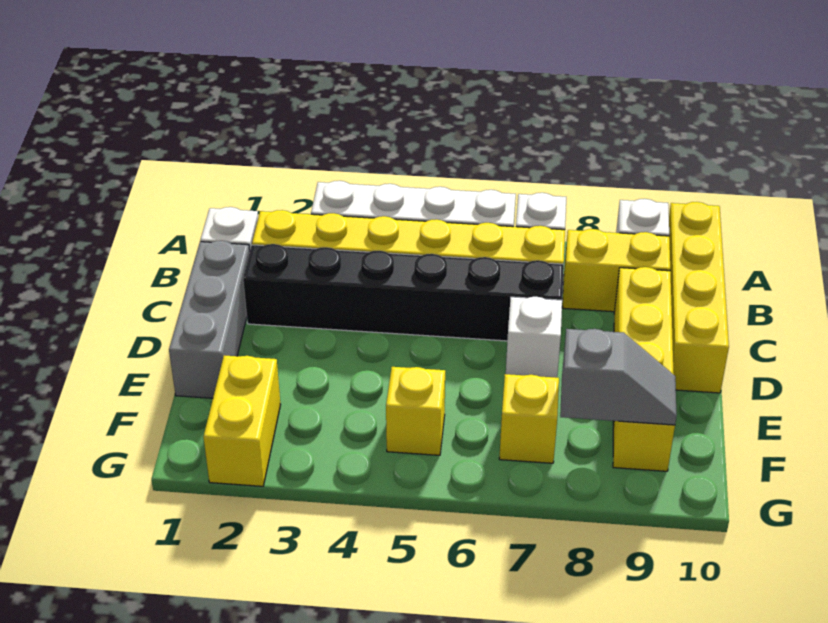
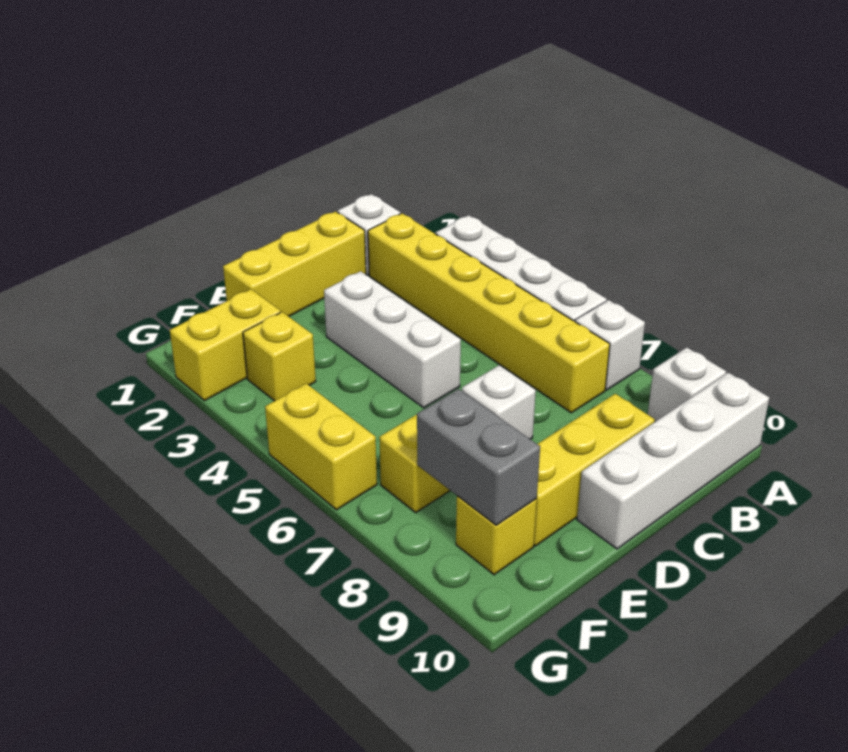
yellow 1x4 brick [669,202,729,393] -> white 1x4 brick [577,373,769,549]
yellow 1x2 brick [562,229,670,312] -> yellow 1x2 brick moved to [265,384,377,510]
grey 1x3 brick [169,241,250,398] -> yellow 1x3 brick [223,211,366,316]
black 1x6 brick [243,244,564,341] -> none
none -> white 1x3 brick [324,271,461,408]
yellow 1x1 brick [386,367,445,455] -> yellow 1x1 brick moved to [243,312,316,401]
grey 1x2 slope [560,329,677,425] -> grey 1x2 brick [417,389,540,525]

